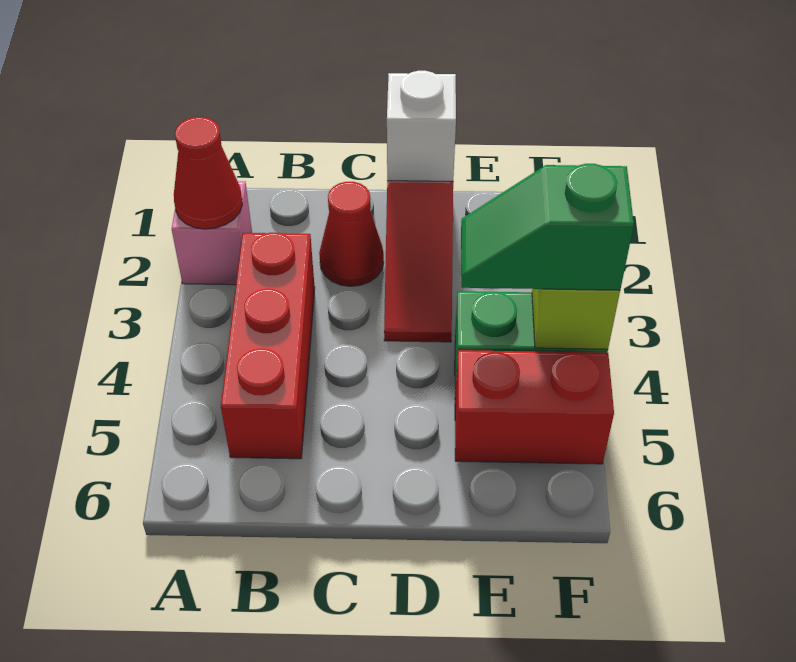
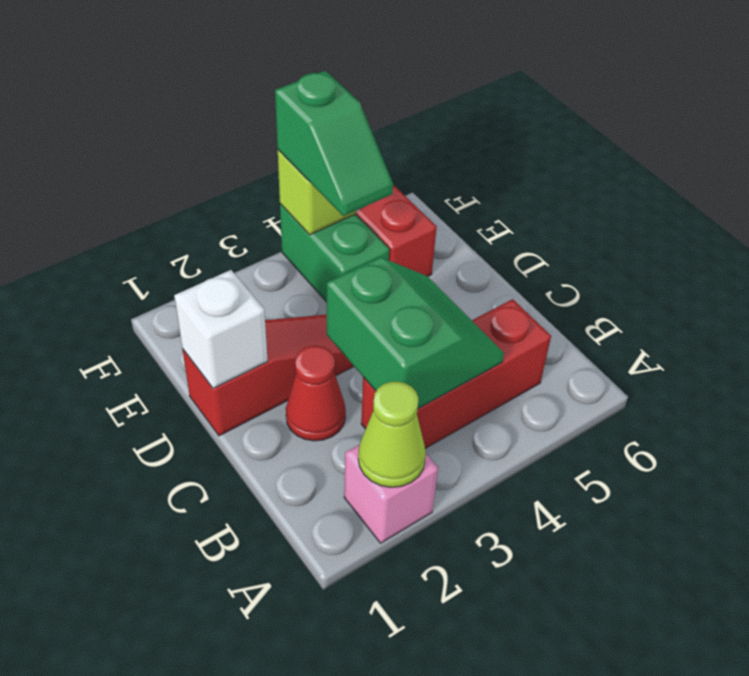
red 1x1 cone [174,117,242,229] -> lime 1x1 cone [358,382,426,487]
none -> green 2x2 slope [327,257,504,408]

